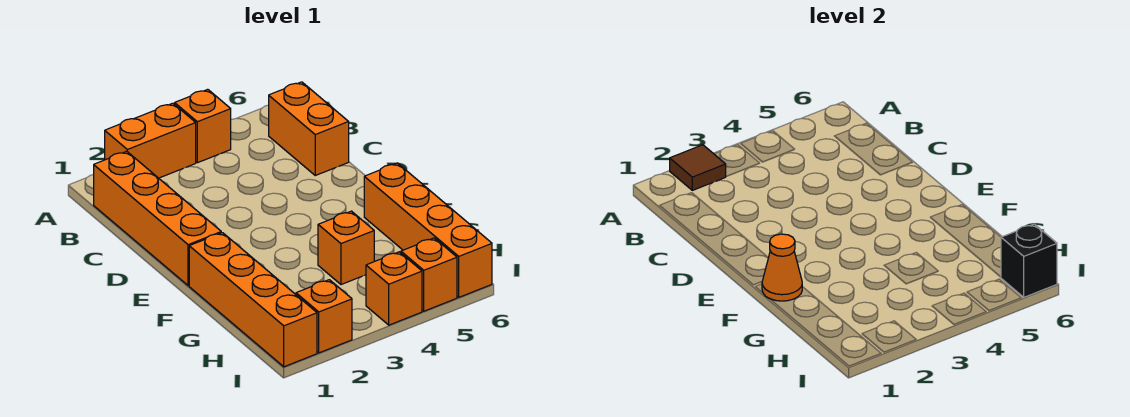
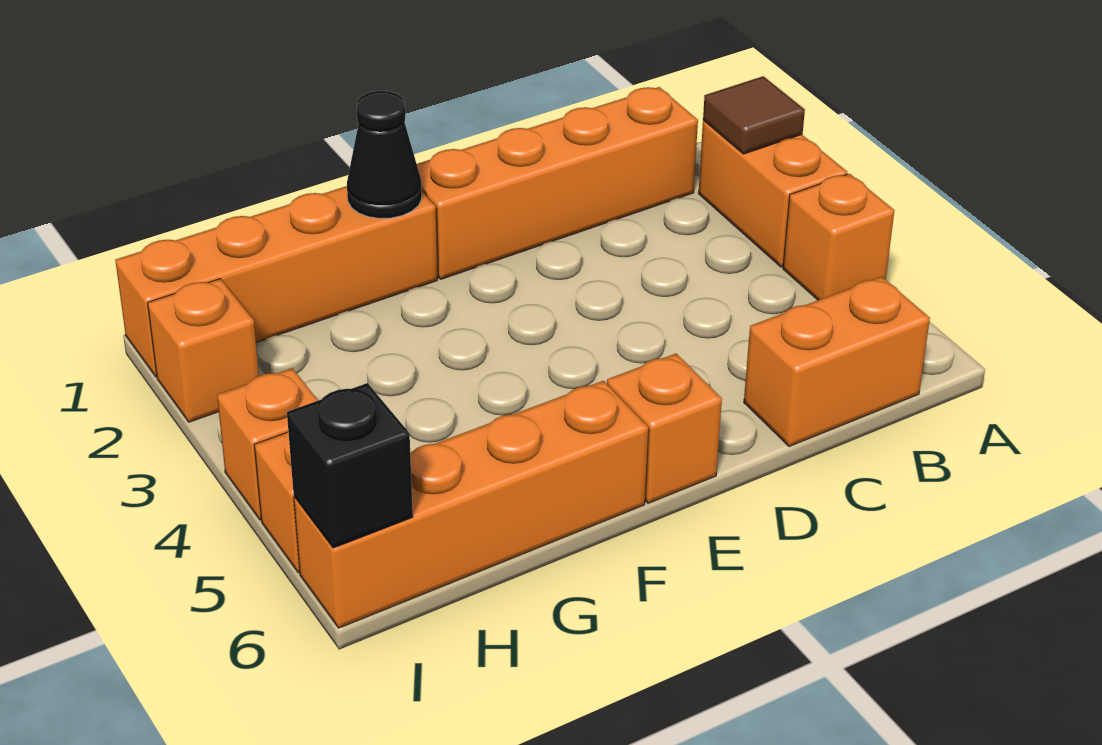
orange 1x1 cone [762,234,802,301] -> black 1x1 cone [347,91,422,219]
orange 1x1 brick [318,211,374,284] -> orange 1x1 brick moved to [607,354,722,503]

